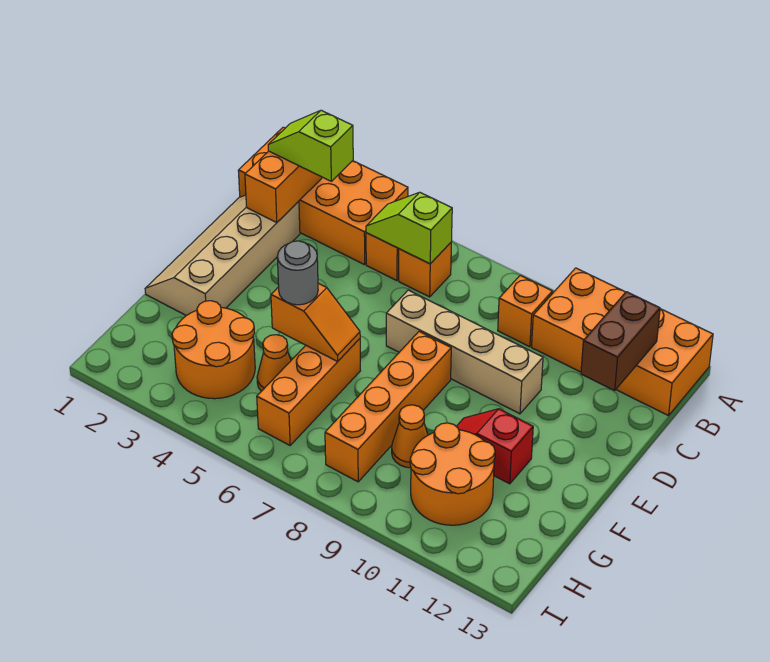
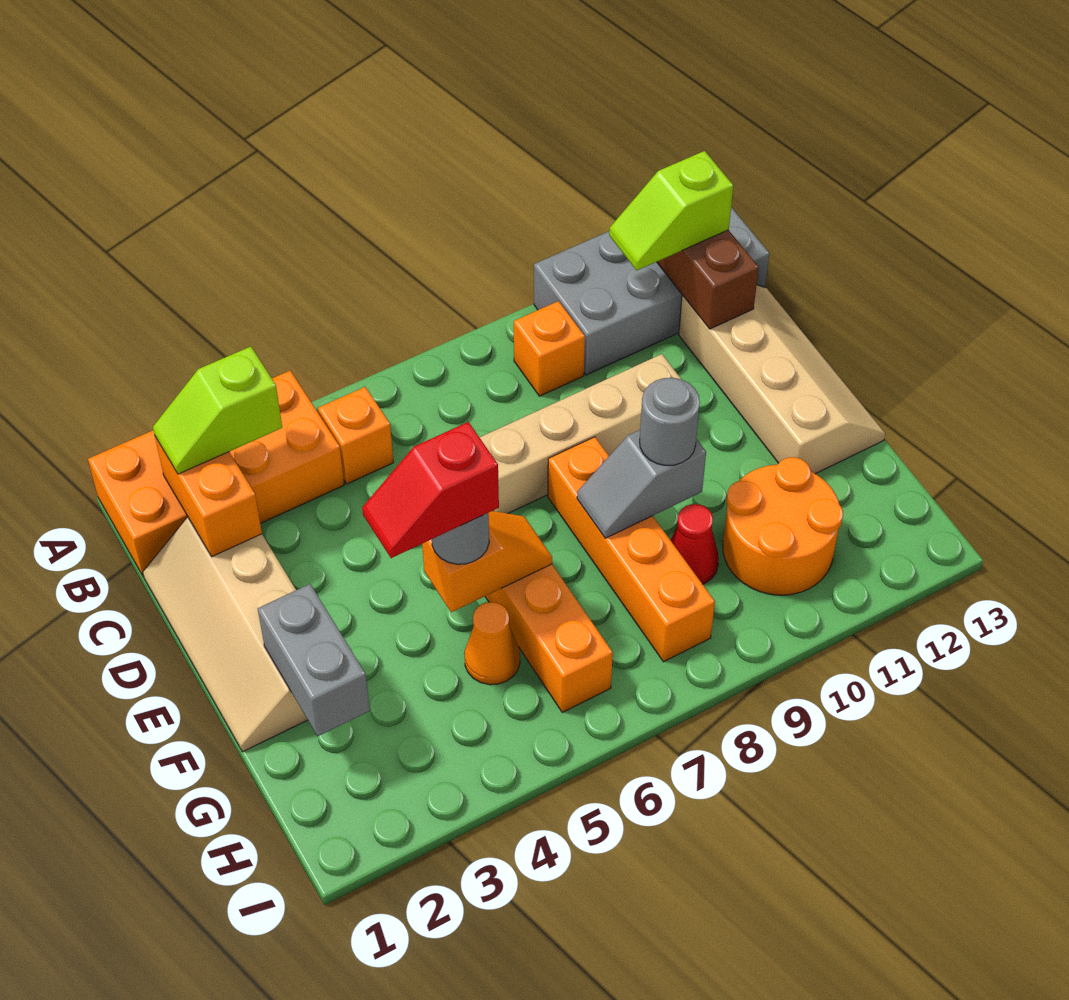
orange 2x4 brick [532,268,713,416] -> grey 2x4 brick [534,207,769,375]
lime 1x2 slope [366,192,452,264] -> lime 1x2 slope moved to [609,151,733,270]
orange 1x1 brick [399,243,451,297] -> none
none -> tan 2x4 slope [679,285,885,474]
none -> grey 1x2 brick [258,584,370,736]
none -> grey 1x2 slope [577,430,706,538]
none -> grey 1x1 round brick [640,378,700,466]
red 1x2 slope [456,409,533,484] -> red 1x2 slope moved to [362,422,499,558]
orange 2x2 round brick [172,301,255,399] -> none
orange 1x1 cone [392,405,428,468] -> red 1x1 cone [671,504,719,584]

